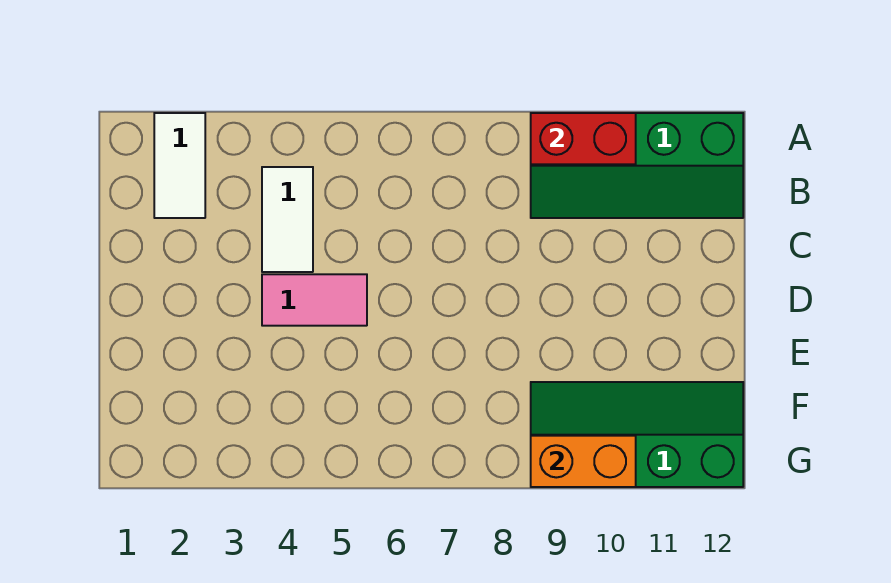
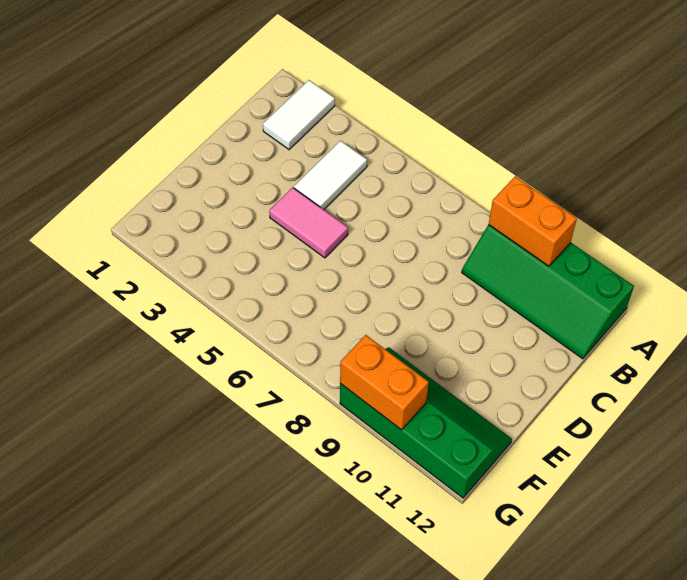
red 1x2 brick [531,113,636,164] -> orange 1x2 brick [489,176,577,266]

